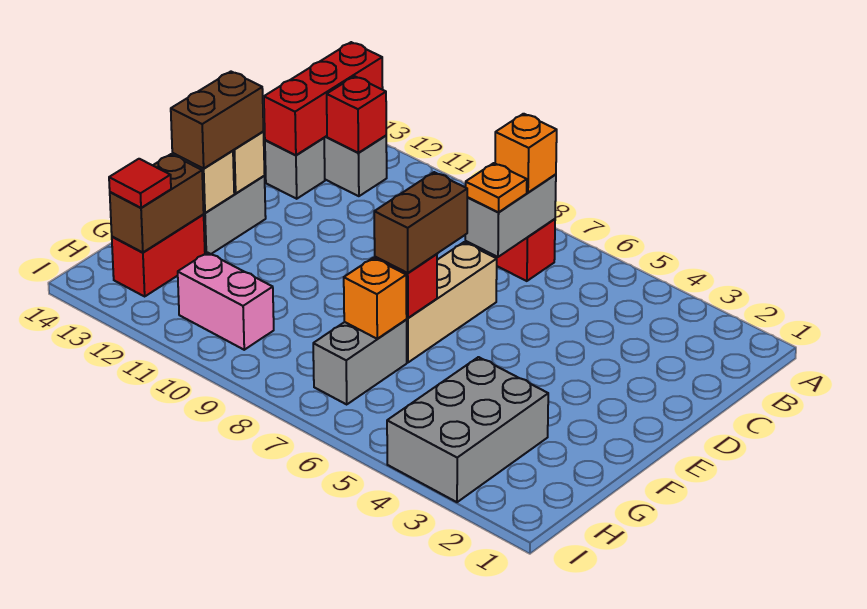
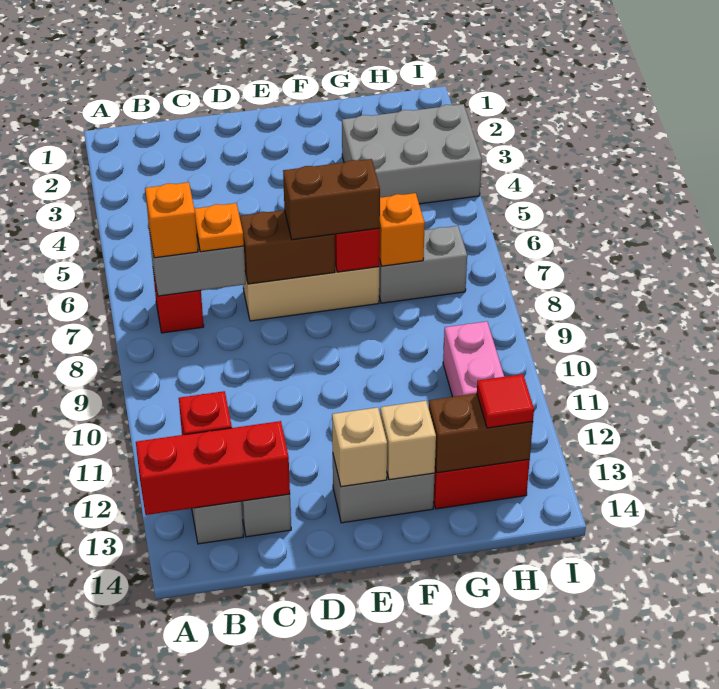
brown 1x2 brick [171,72,263,168] -> brown 1x2 brick moved to [240,210,335,284]

